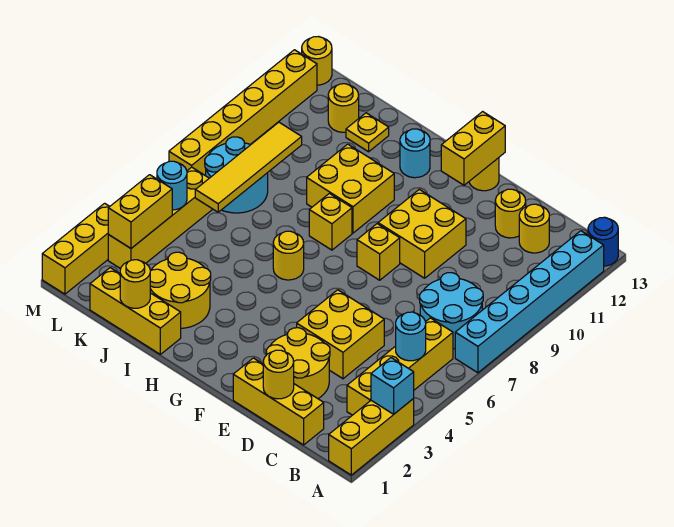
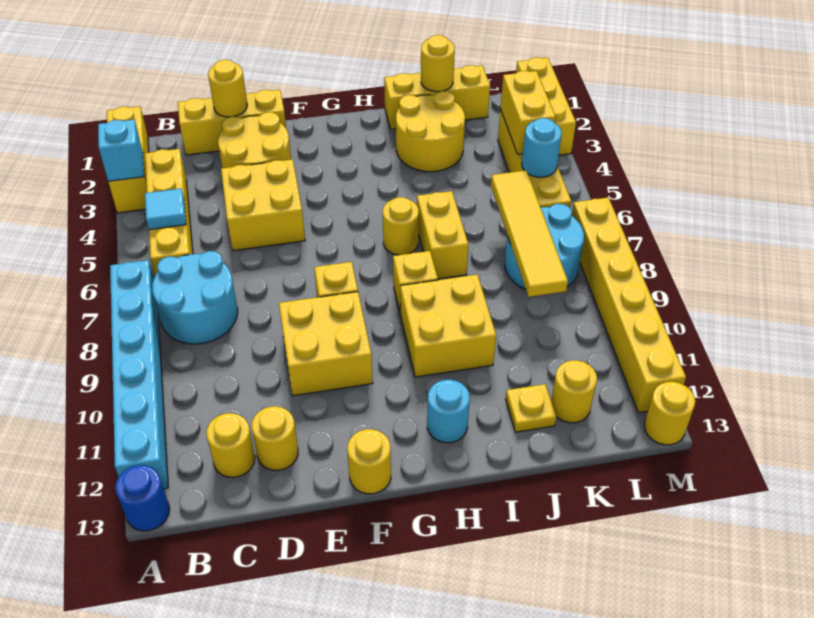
cyan 1x1 round brick [396,312,426,361] -> cyan 1x1 tile [145,188,186,230]
yellow 1x2 brick [441,112,505,185] -> yellow 1x2 brick moved to [417,191,468,279]

